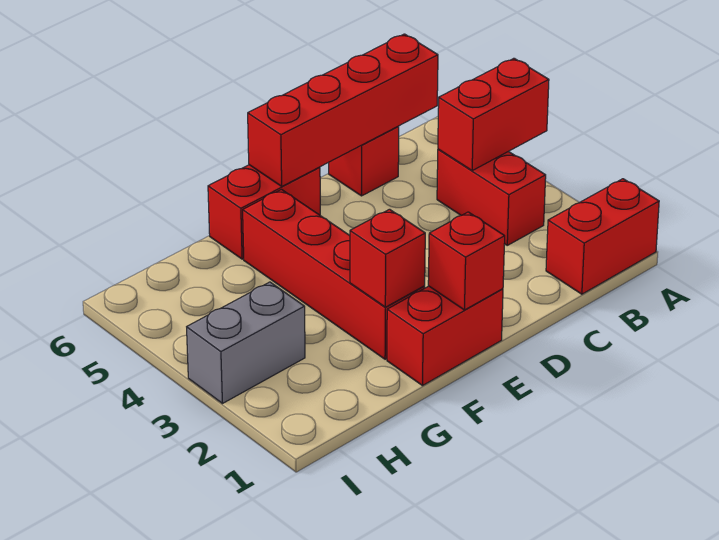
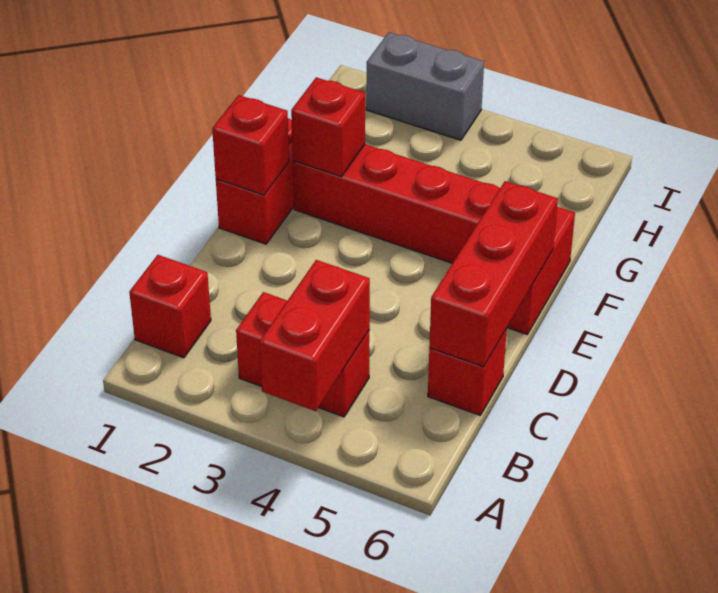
red 1x2 brick [546,179,659,294] -> red 1x1 brick [129,255,211,358]
red 1x4 brick [248,34,438,186] -> red 1x3 brick [429,181,558,367]
grey 1x2 brick [187,282,305,404] -> grey 1x2 brick turned to [366,32,484,140]

